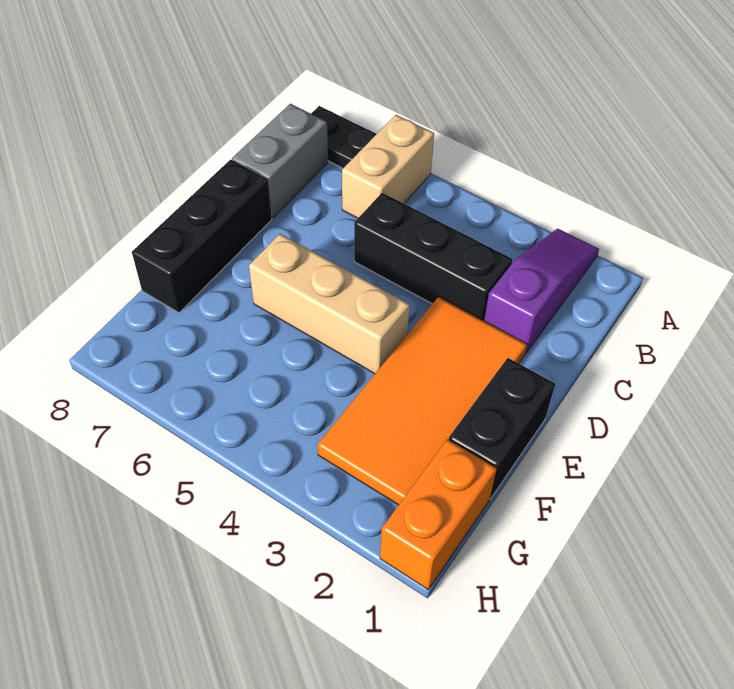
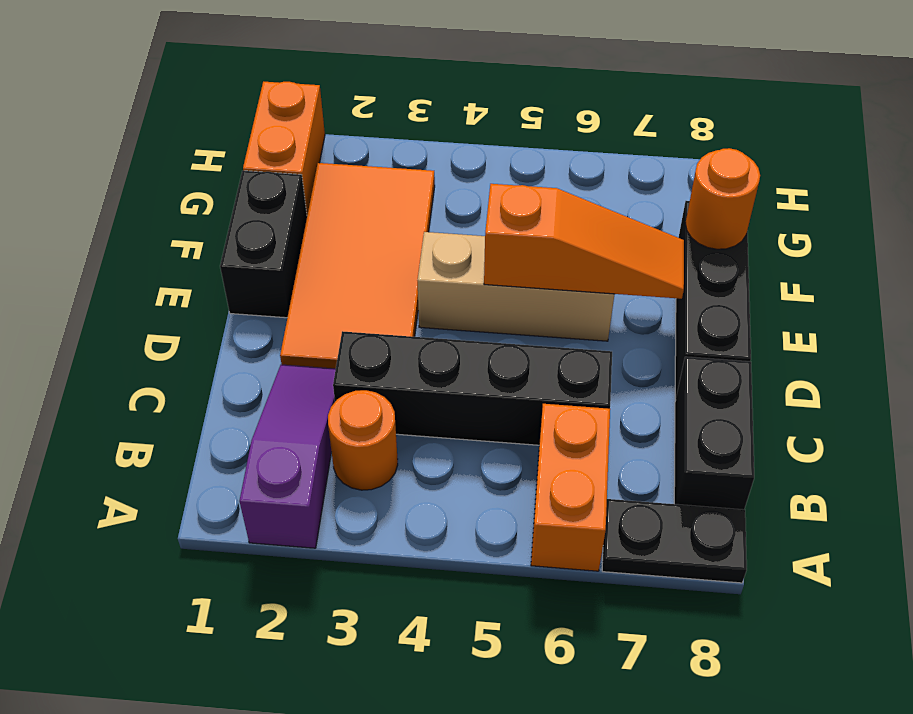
purple 1x3 slope [484,229,599,354] -> purple 1x3 slope turned to [239,364,336,548]
tan 1x2 brick [342,115,434,218] -> orange 1x2 brick [531,404,610,571]
none -> orange 1x1 round brick [328,390,398,490]
grey 1x2 brick [232,104,328,218] -> black 1x2 brick [674,357,754,510]
black 1x3 brick [354,193,512,321] -> black 1x4 brick [333,331,612,445]
none -> orange 1x3 slope [484,184,684,299]
none -> orange 1x1 round brick [685,148,760,249]

